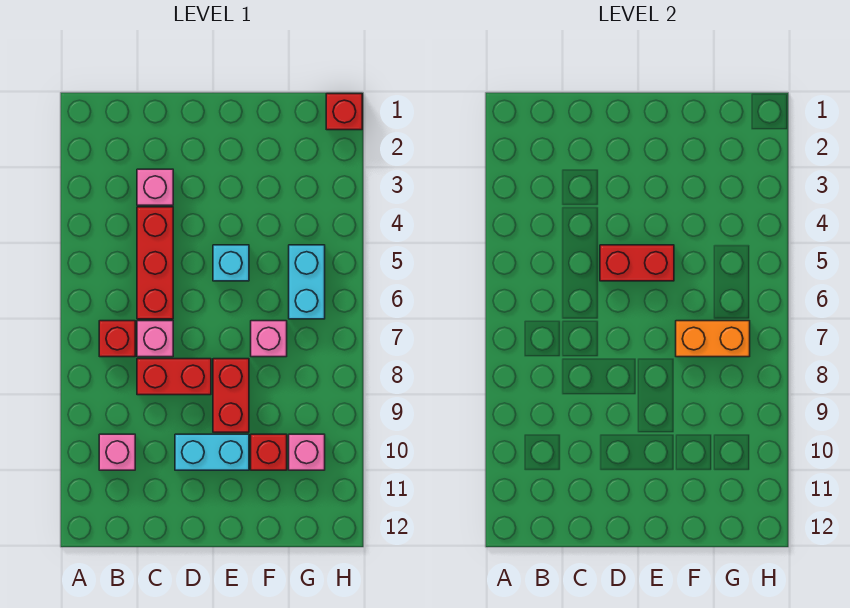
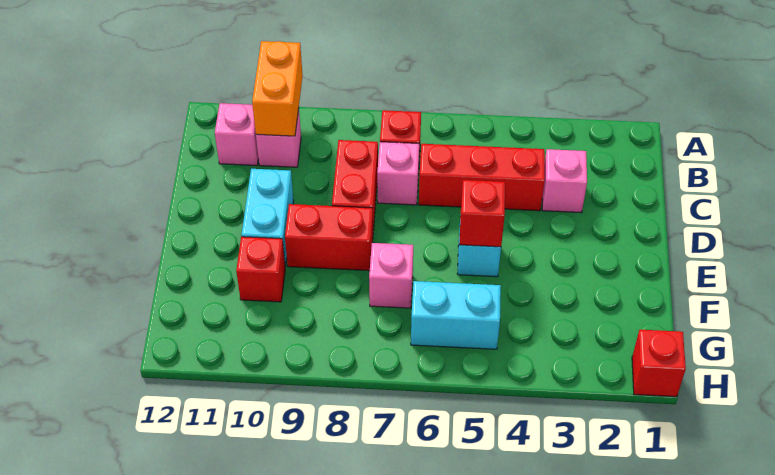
red 1x2 brick [600,245,674,281] -> red 1x1 brick [459,180,505,247]
orange 1x2 brick [676,321,750,357] -> orange 1x2 brick moved to [252,41,303,136]
pink 1x1 brick [289,434,325,470] -> pink 1x1 brick moved to [215,103,258,166]

